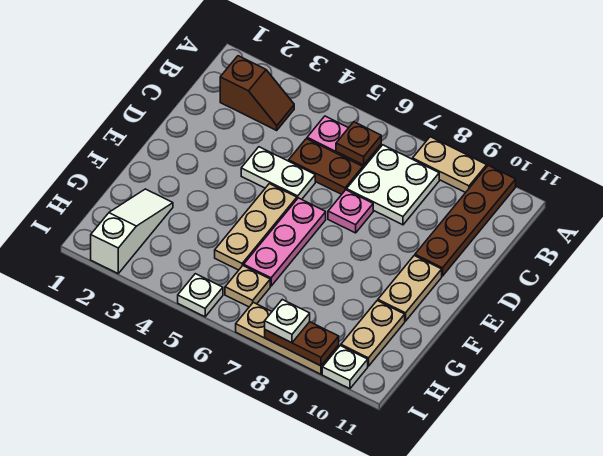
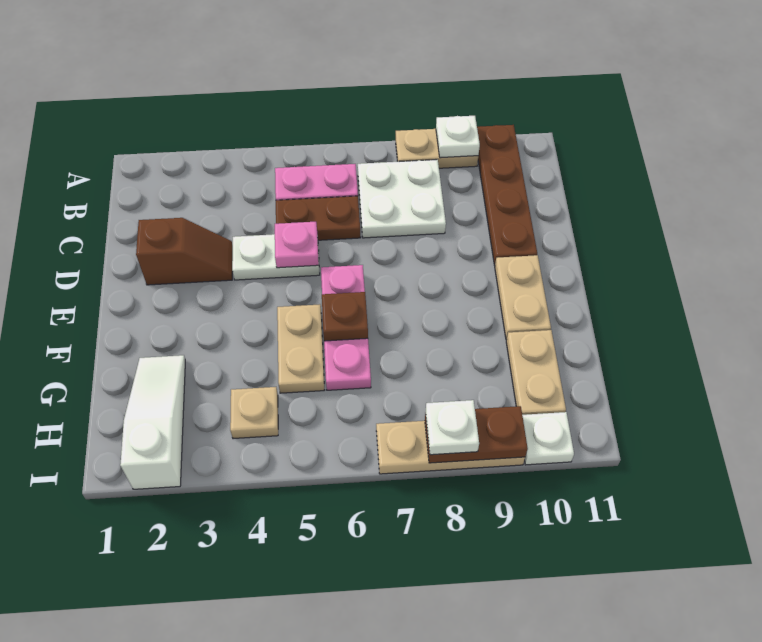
brown 1x2 slope [220,56,294,130] -> brown 1x2 slope moved to [136,218,233,285]
brown 1x1 plate [336,122,381,165] -> brown 1x1 plate moved to [322,292,368,341]
pink 1x1 plate [328,190,373,233] -> pink 1x1 plate moved to [275,222,319,268]
tan 1x3 plate [215,184,297,270] -> tan 1x2 plate [277,304,324,393]
tan 1x1 plate [225,266,270,307] -> tan 1x1 plate moved to [230,387,278,439]
white 1x1 plate [178,274,223,317] -> white 1x1 plate moved to [436,116,480,158]

